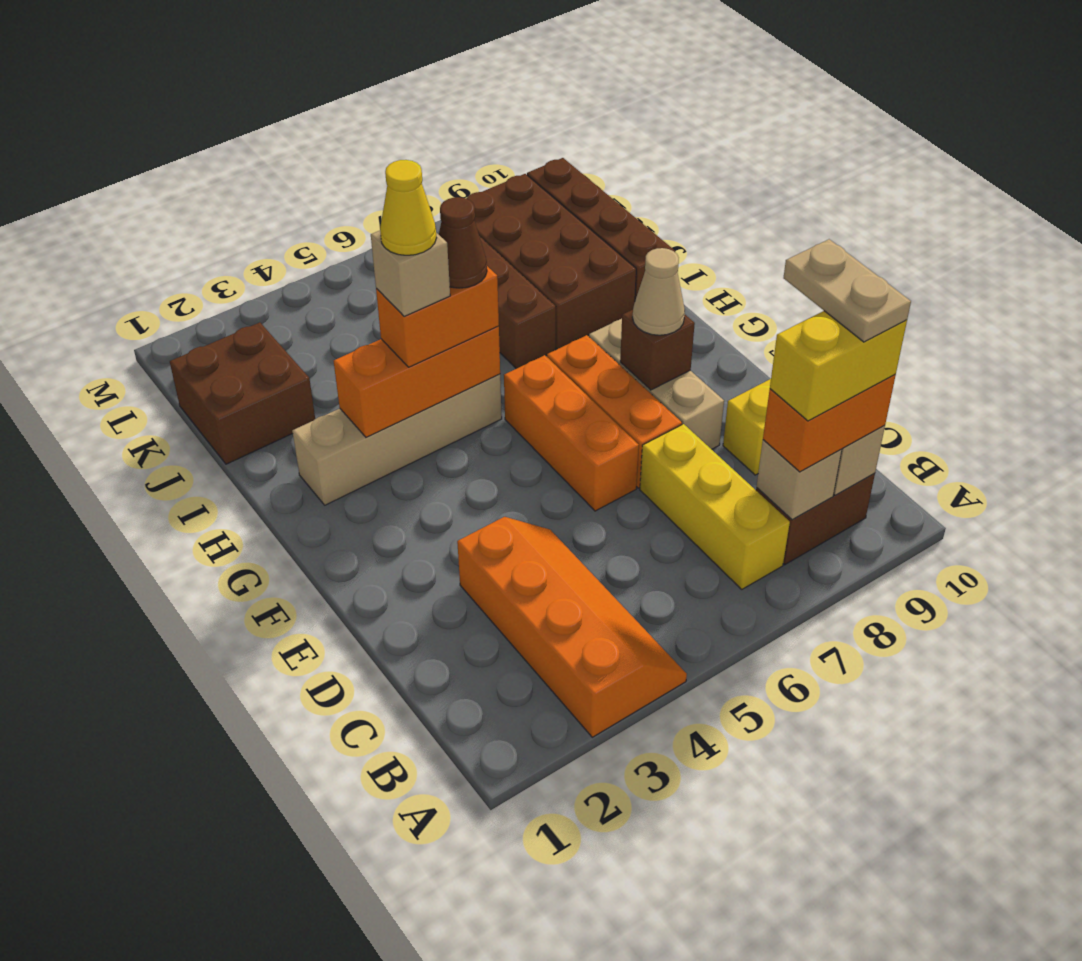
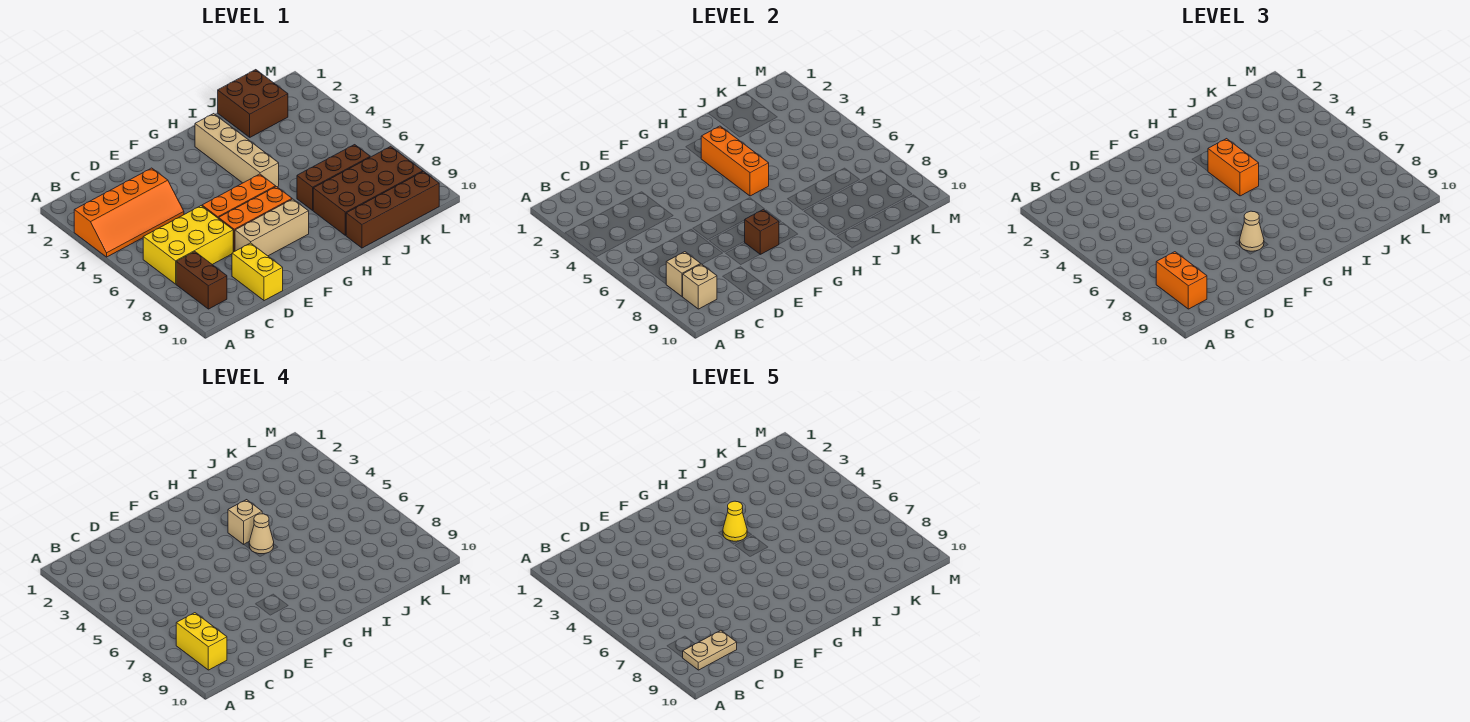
yellow 1x3 brick [640,424,790,589] -> yellow 2x3 brick [143,206,233,284]
brown 1x1 cone [439,197,487,288] -> tan 1x1 cone [249,514,274,554]

